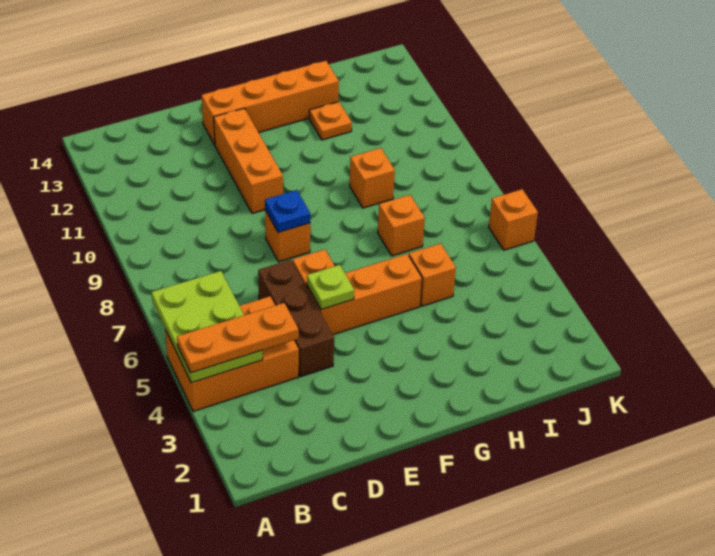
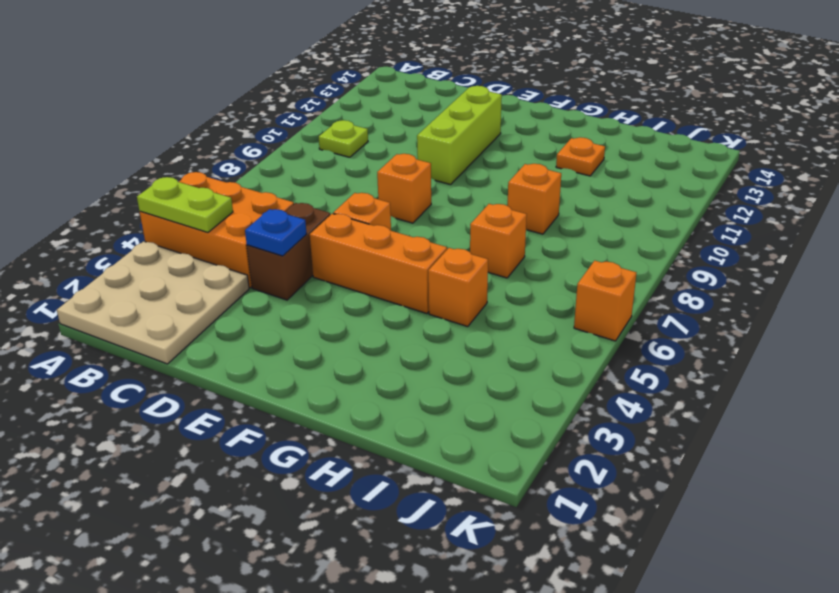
none -> tan 3x3 plate [57,241,249,364]
lime 2x3 plate [152,271,263,383] -> lime 1x2 plate [137,177,233,232]
orange 1x3 plate [177,303,299,373] -> none
brown 1x3 brick [258,260,334,377] -> brown 1x2 brick [247,203,331,300]
lime 1x1 plate [307,265,354,310] -> lime 1x1 plate moved to [319,120,368,157]
blue 1x1 plate [265,190,310,233] -> blue 1x1 plate moved to [245,209,307,256]
orange 1x3 brick [214,108,283,213] -> lime 1x3 brick [417,86,502,185]
orange 1x4 brick [202,61,339,145] -> none

